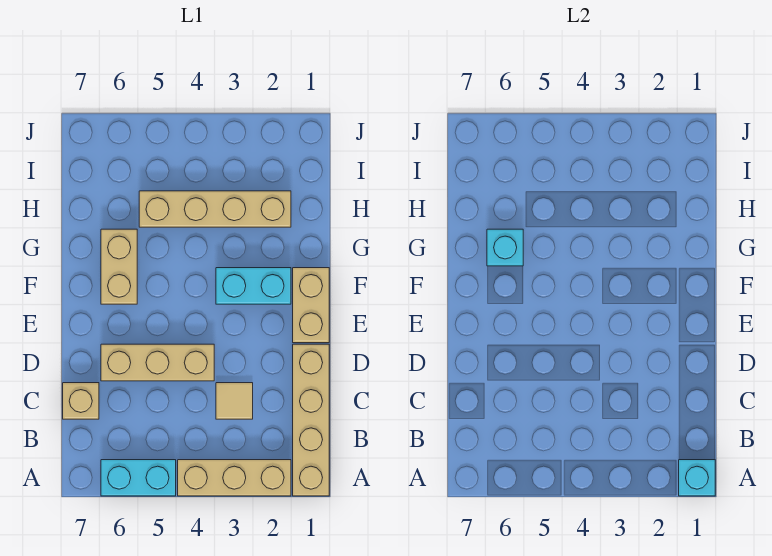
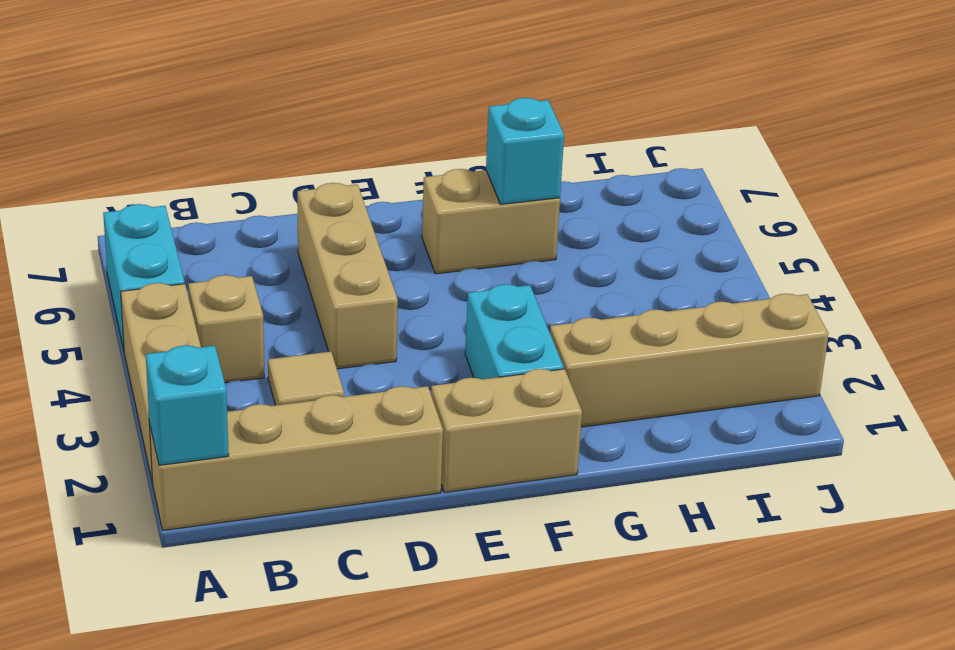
tan 1x1 brick [63,383,99,419] -> tan 1x1 brick moved to [188,275,264,383]
tan 1x4 brick [139,191,291,227] -> tan 1x4 brick turned to [550,294,829,427]

